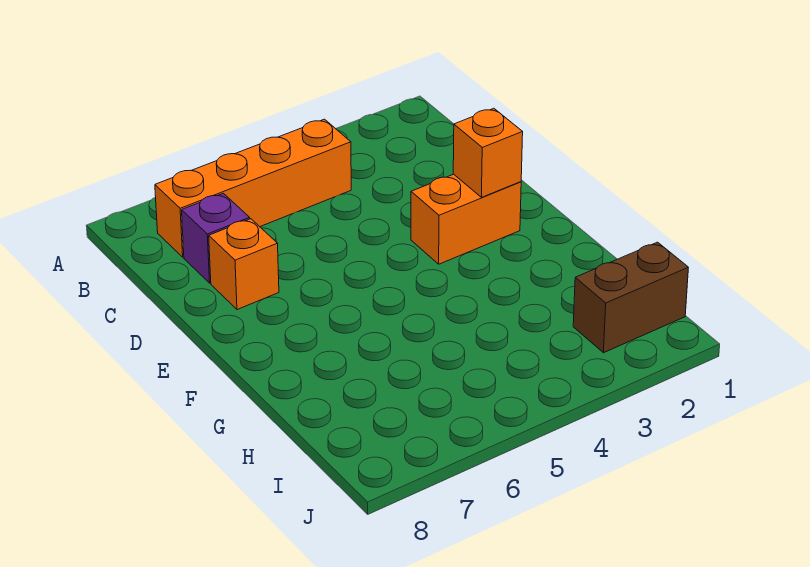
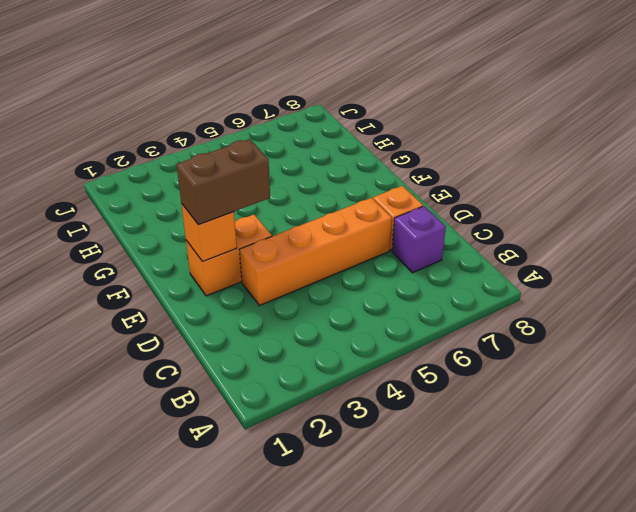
orange 1x4 brick [155,119,351,257] -> orange 1x4 brick moved to [239,198,392,306]
brown 1x2 brick [573,242,688,353] -> brown 1x2 brick moved to [177,139,270,225]

